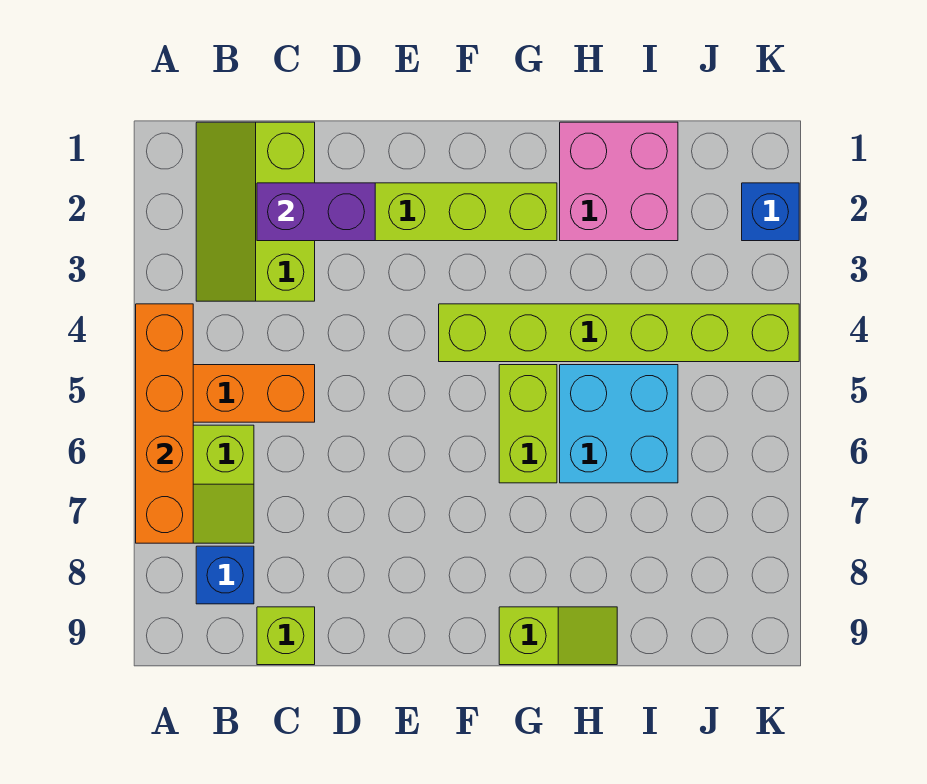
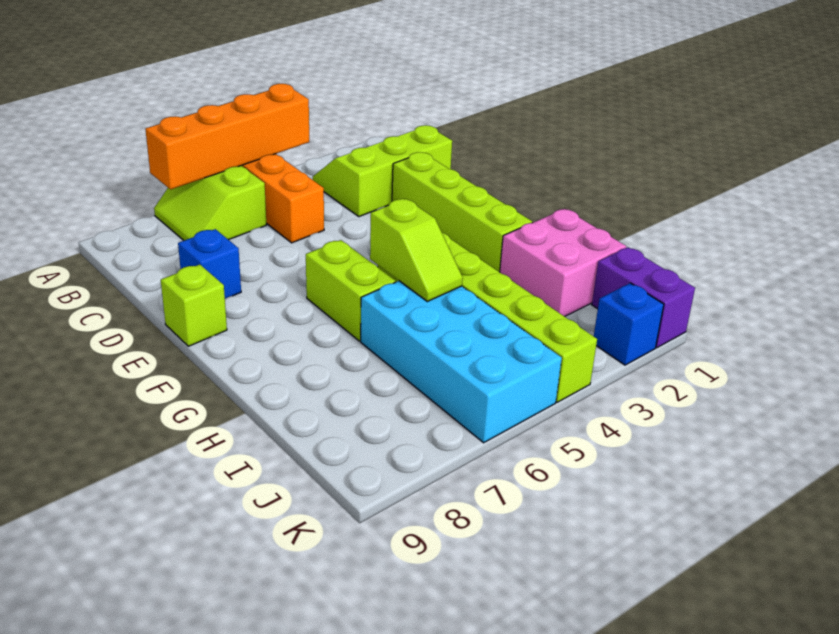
blue 1x1 brick [196,546,254,604] -> blue 1x1 brick moved to [178,229,241,299]
purple 1x2 brick [257,183,375,241] -> purple 1x2 brick moved to [592,247,695,348]
lime 1x1 brick [257,607,315,665] -> lime 1x1 brick moved to [161,265,227,346]
lime 1x2 brick [499,365,557,483] -> lime 1x2 brick turned to [306,240,396,341]
lime 1x2 slope [499,607,617,665] -> lime 1x2 slope moved to [370,199,463,301]
cyan 2x2 brick [560,365,678,483] -> cyan 2x4 brick [361,281,562,443]

